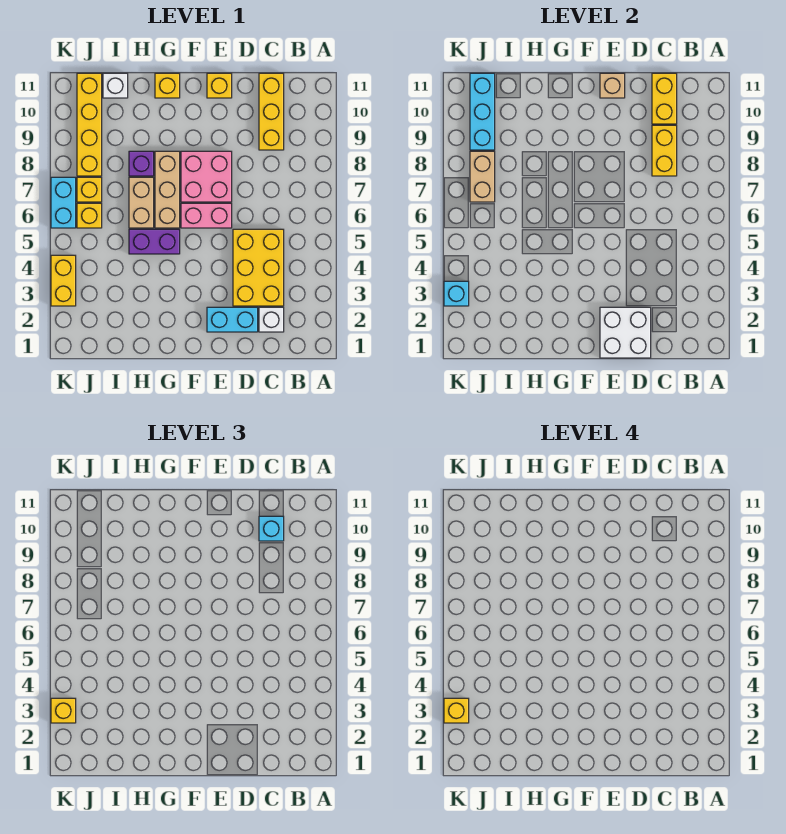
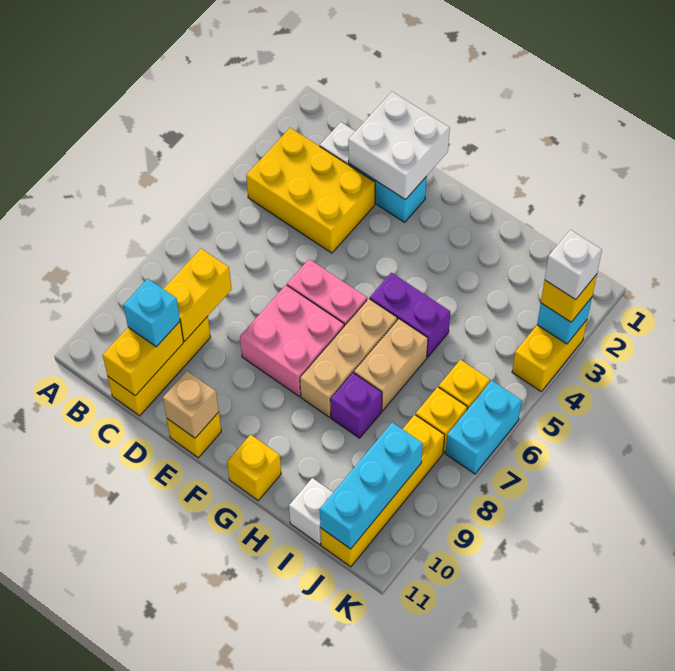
yellow 2x3 brick [233,229,284,306] -> yellow 2x3 brick turned to [246,128,375,253]
tan 1x2 brick [470,151,495,202] -> none
yellow 1x1 brick [444,698,469,723] -> white 1x1 brick [545,230,602,300]

